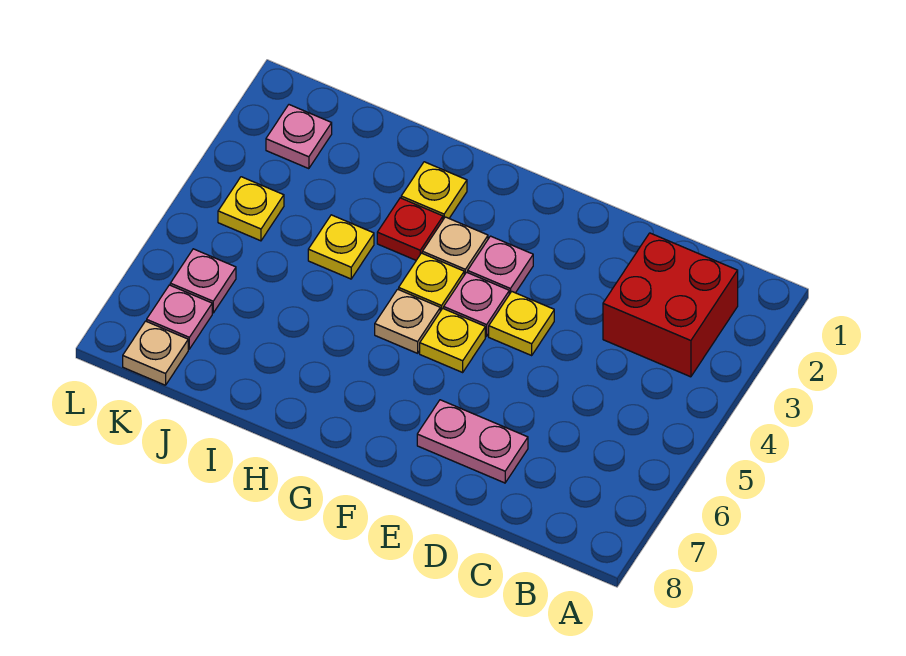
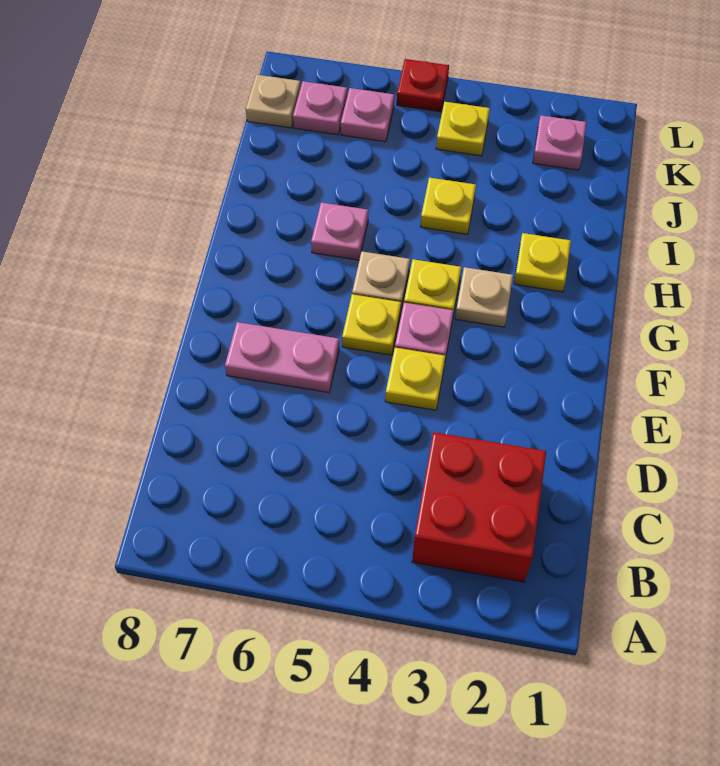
pink 1x2 plate [417,400,528,483] -> pink 1x2 plate turned to [225,322,339,393]
pink 1x1 plate [468,236,533,294] -> pink 1x1 plate moved to [311,202,368,260]
red 1x1 plate [377,198,443,260] -> red 1x1 plate moved to [397,59,449,112]

